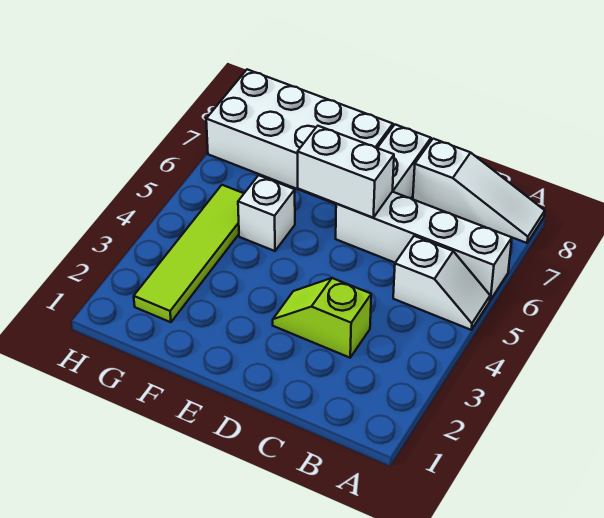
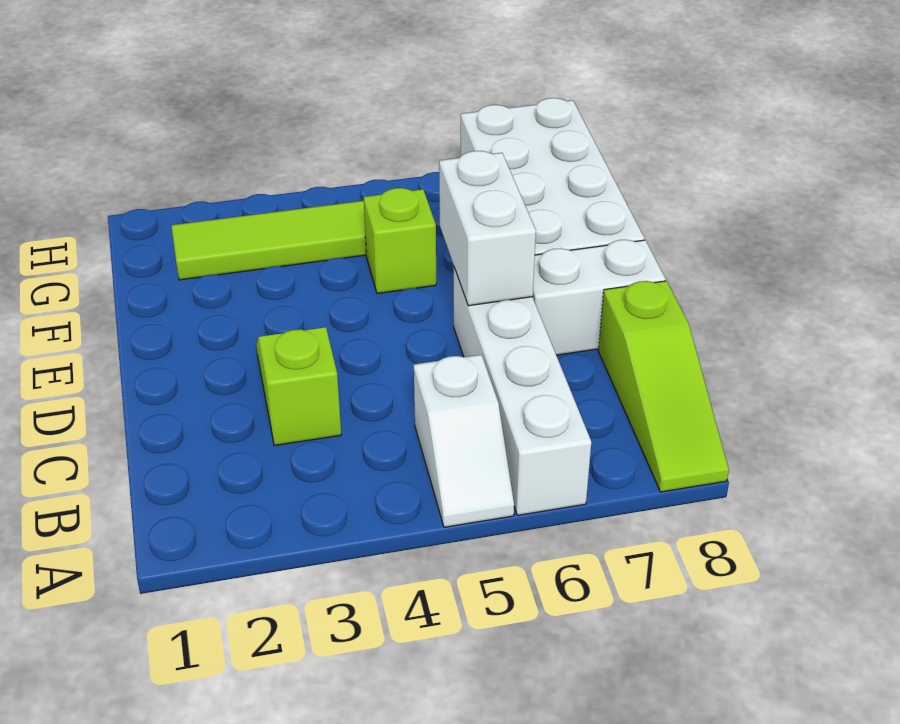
white 1x3 slope [413,139,545,243] -> lime 1x3 slope [598,281,729,492]
white 1x1 brick [238,175,295,251] -> lime 1x1 brick [364,188,436,294]

